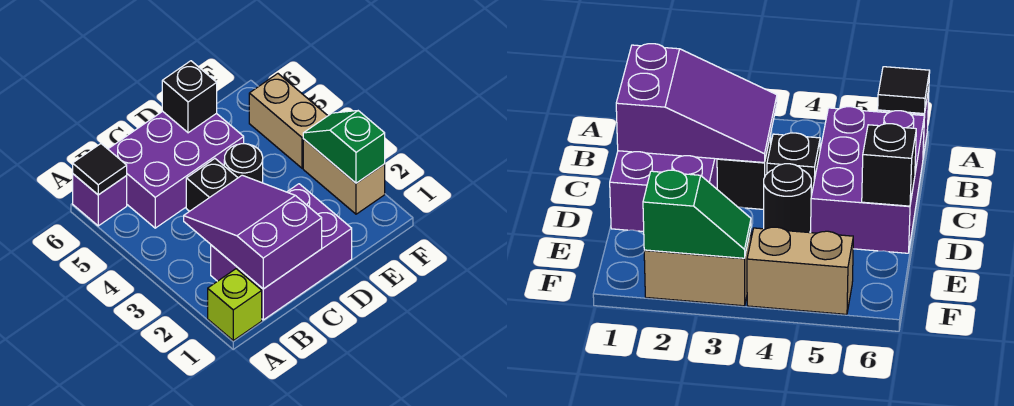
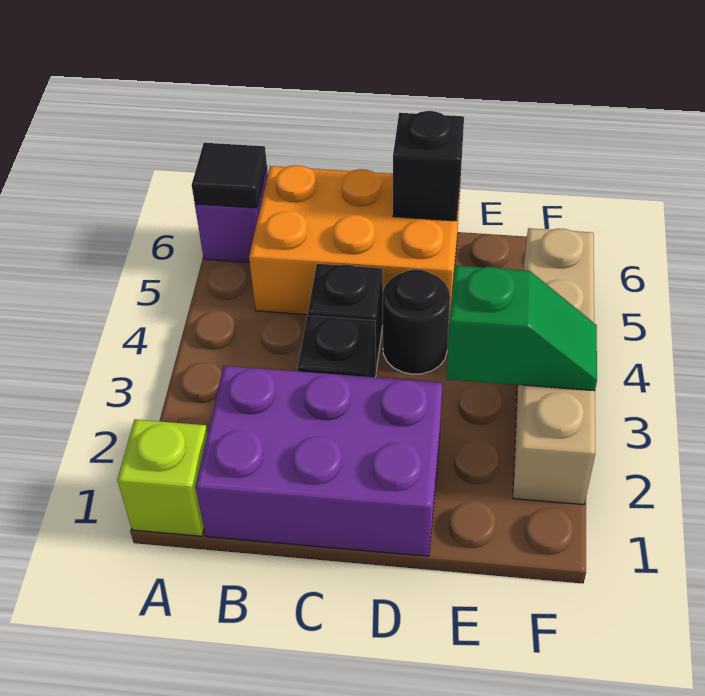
purple 2x3 slope [184,175,322,289] -> none
purple 2x3 brick [108,111,244,228] -> orange 2x3 brick [249,165,461,322]
green 1x2 slope [303,111,385,183] -> green 1x2 slope turned to [446,266,597,391]

